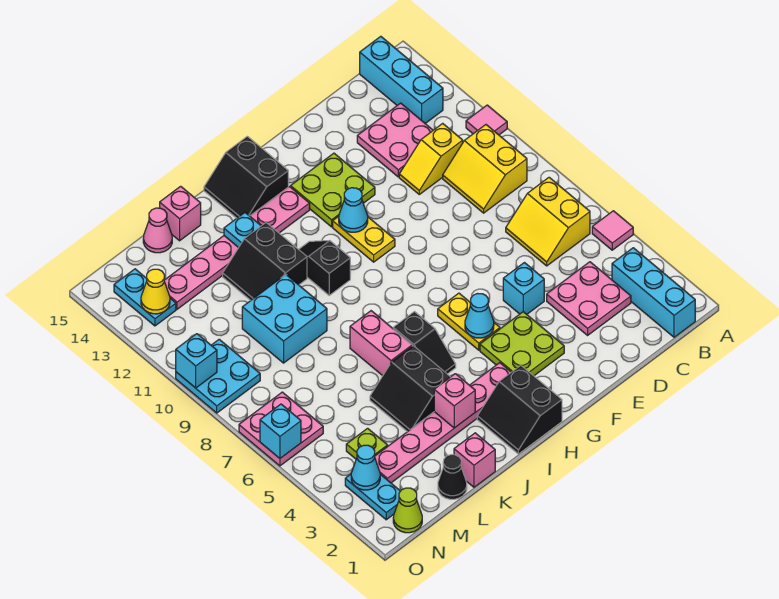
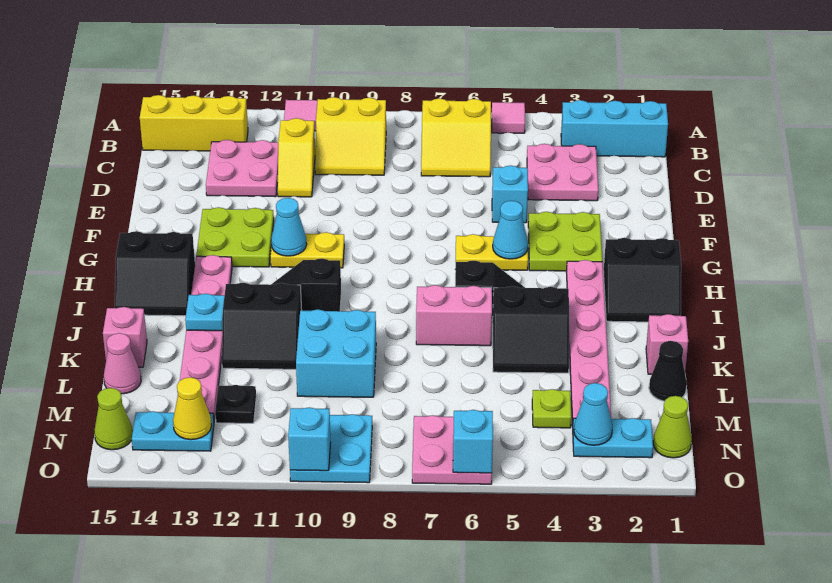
cyan 1x3 brick [360,36,443,123] -> yellow 1x3 brick [140,95,248,151]
pink 1x1 brick [434,374,475,428] -> none
none -> black 1x1 plate [215,385,256,423]
none -> lime 1x1 cone [94,388,133,450]

